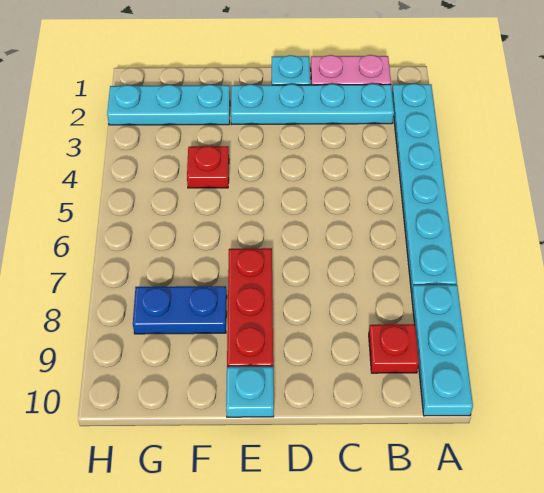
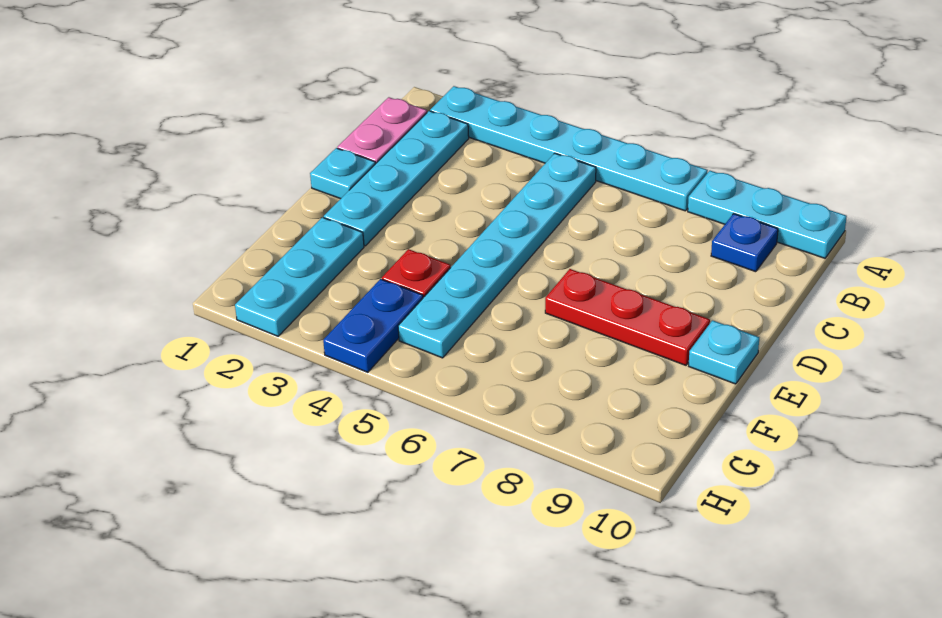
none -> cyan 1x6 plate [398,153,596,358]
red 1x1 plate [369,324,419,373] -> blue 1x1 plate [711,214,778,272]
blue 1x2 plate [133,286,227,334] -> blue 1x2 plate moved to [323,279,423,372]

